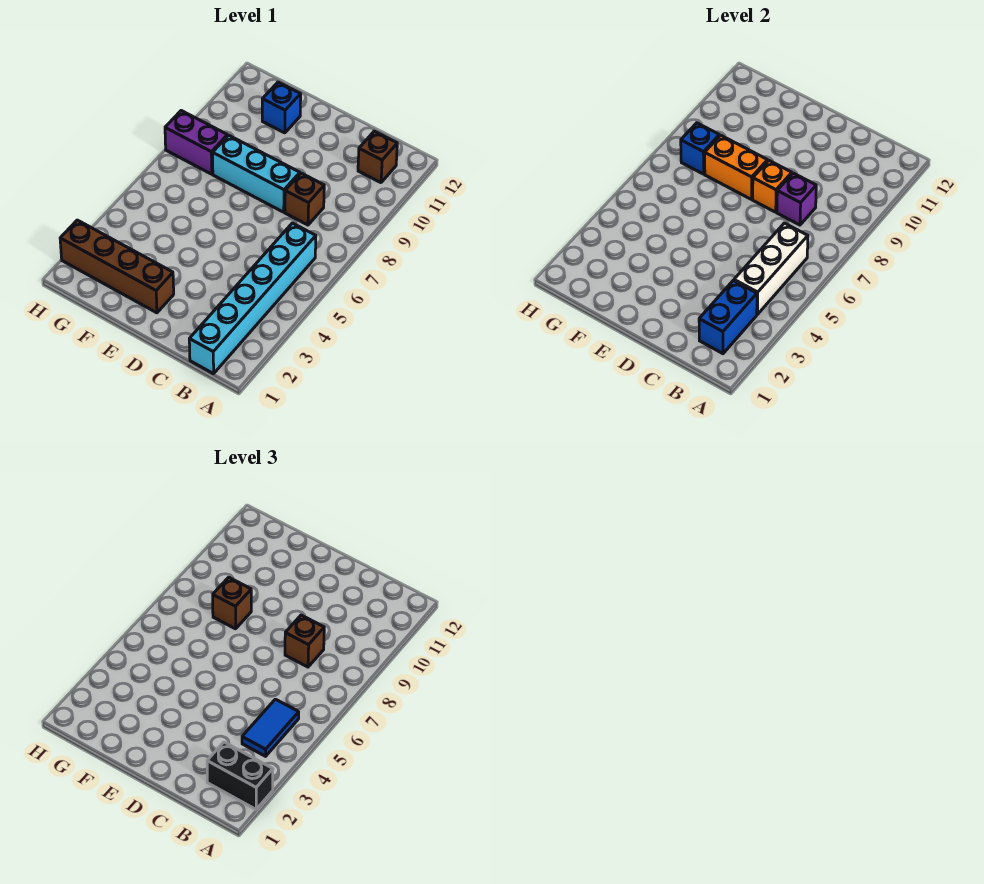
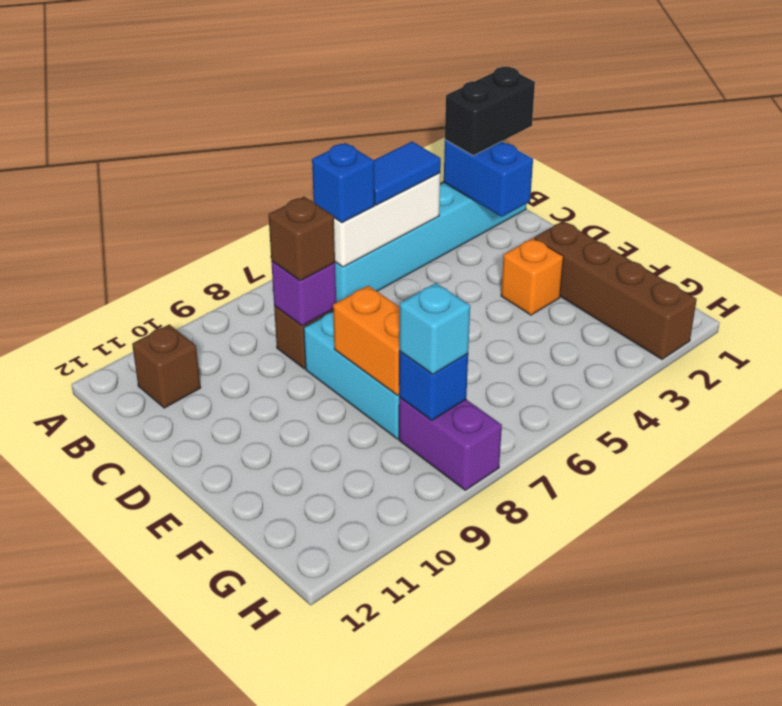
black 1x2 brick [207,742,273,809] -> black 1x2 brick turned to [445,67,535,156]
blue 1x2 brick [699,280,757,354] -> blue 1x2 brick turned to [444,140,533,217]
orange 1x1 brick [753,161,792,212] -> orange 1x1 brick moved to [501,238,563,315]
brown 1x1 brick [213,577,251,629] -> none
blue 1x1 brick [262,82,301,133] -> blue 1x1 brick moved to [312,143,375,223]
none -> cyan 1x1 brick [399,283,470,374]

